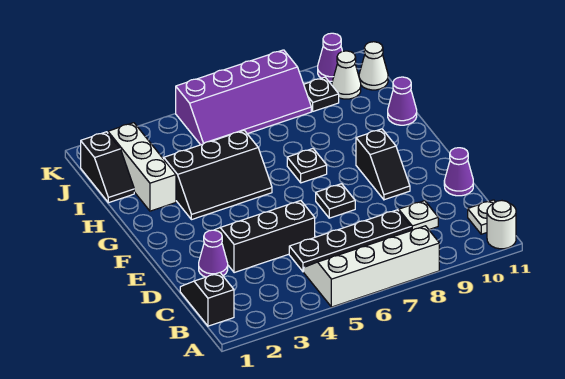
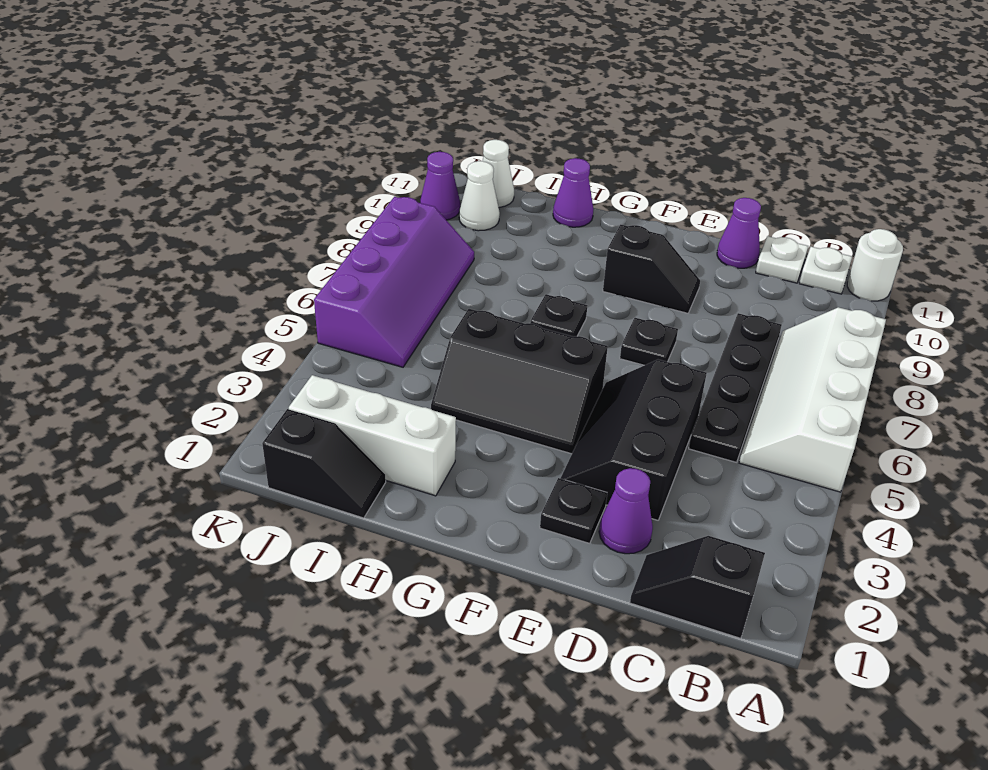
white 1x1 plate [399,201,438,230] -> white 1x1 plate moved to [756,236,808,283]
black 2x3 slope [164,130,272,220] -> black 2x3 slope turned to [431,309,608,454]
black 1x1 plate [304,77,339,111] -> black 1x1 plate moved to [540,478,607,543]

